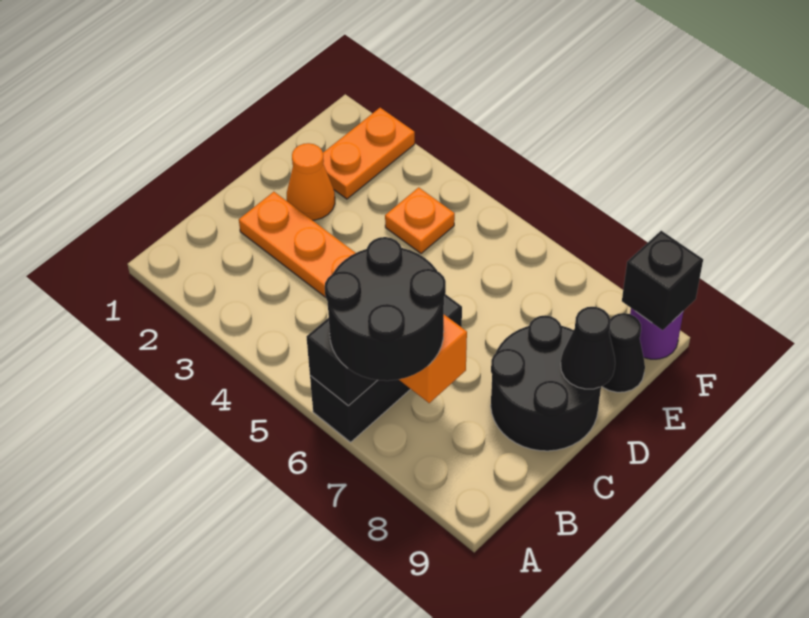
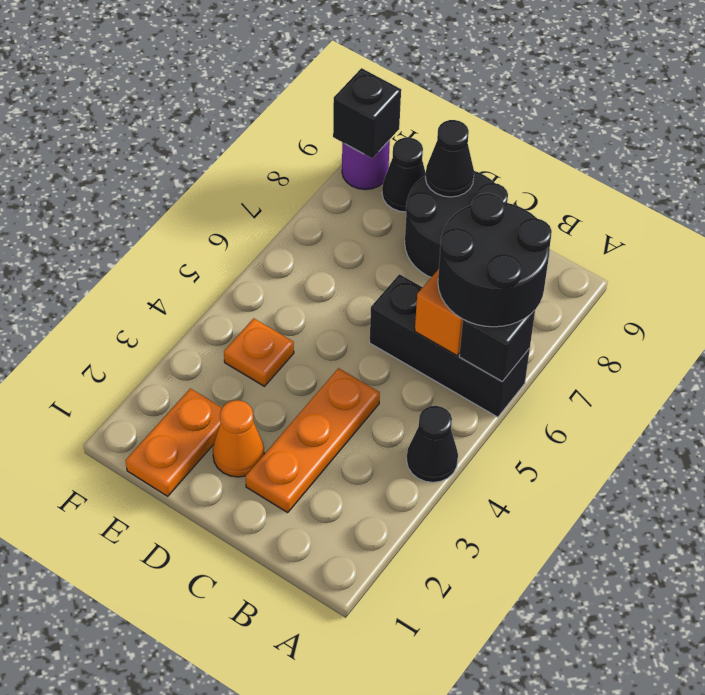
none -> black 1x1 cone [407,406,458,482]
orange 1x2 plate [323,108,415,199] -> orange 1x2 plate turned to [126,388,222,496]

